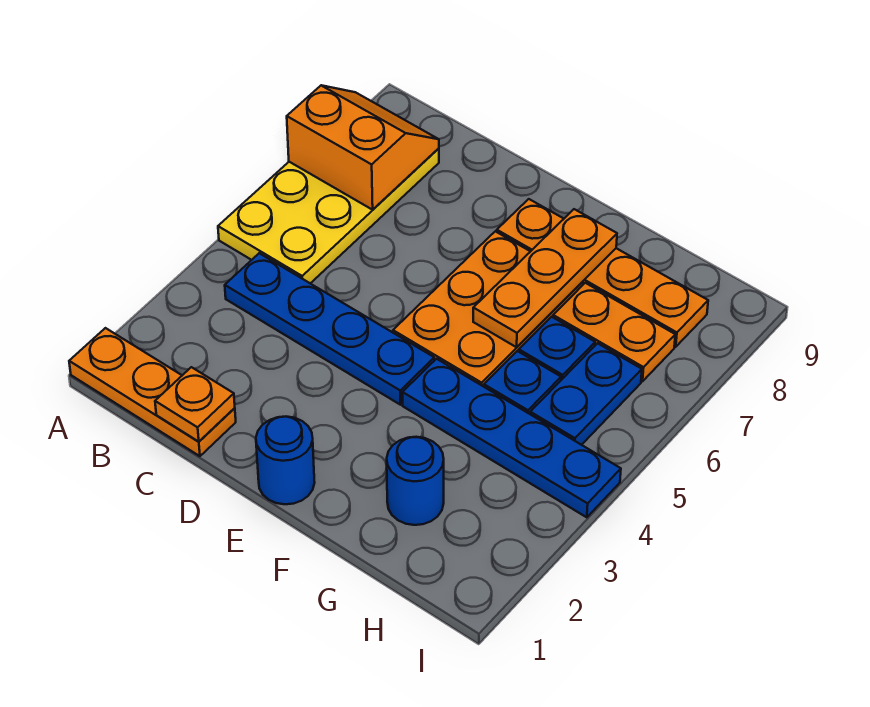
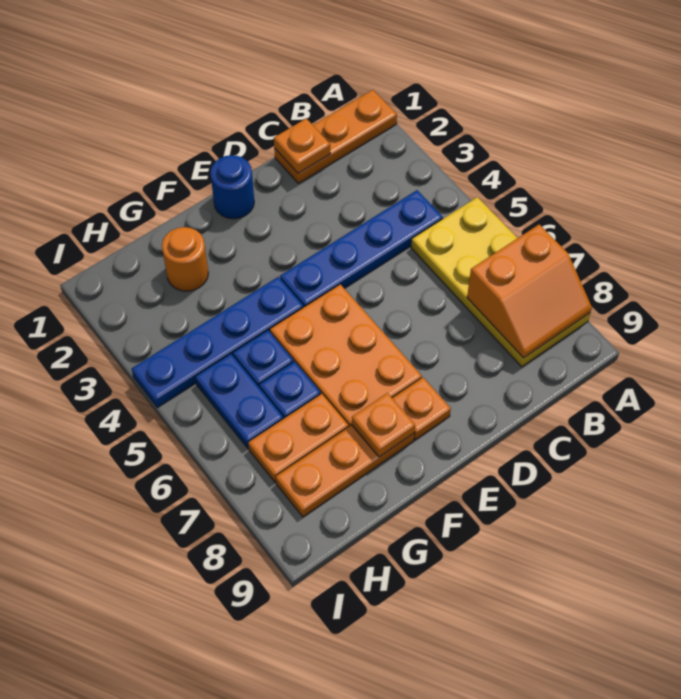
orange 1x3 plate [473,209,617,347] -> orange 1x1 plate [352,393,415,457]
blue 1x1 round brick [387,437,444,525] -> orange 1x1 round brick [162,227,208,291]

